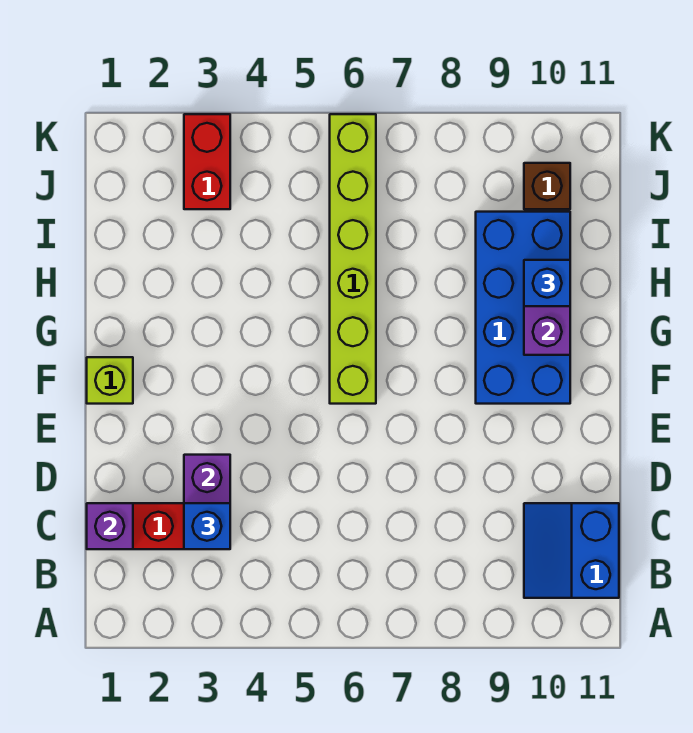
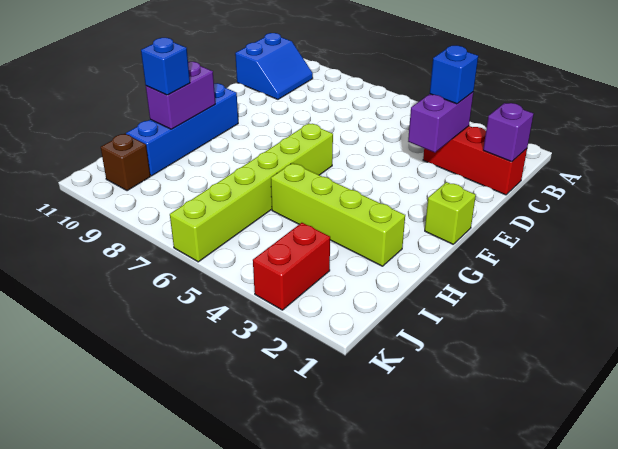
blue 2x4 brick [476,212,570,404] -> blue 1x4 brick [126,83,238,176]
none -> lime 1x4 brick [271,163,405,266]

